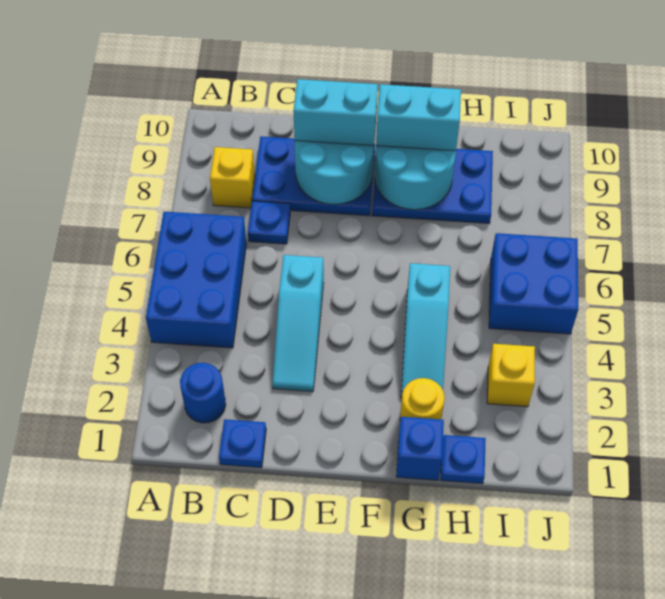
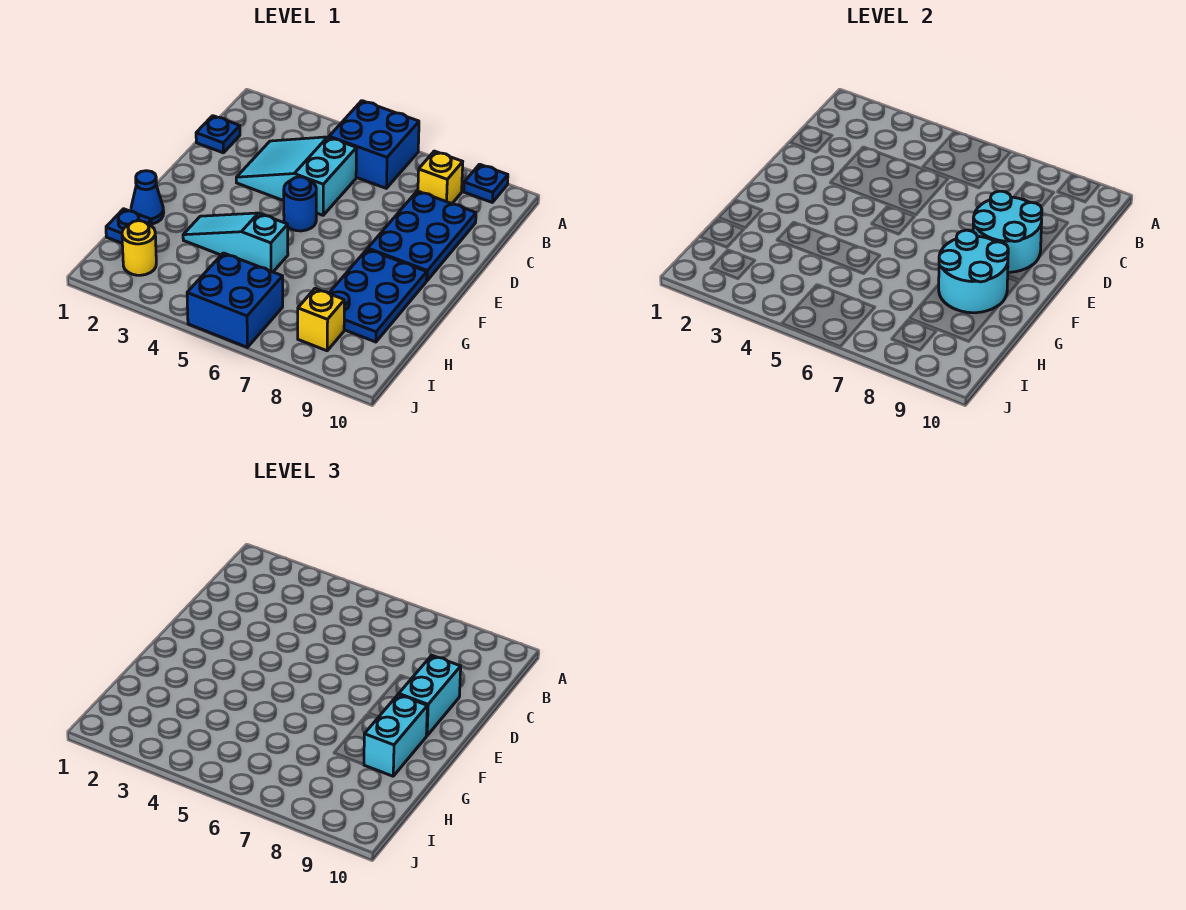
blue 2x3 brick [146,212,246,348] -> blue 2x2 brick [329,101,419,188]
blue 1x1 round brick [180,363,226,423] -> blue 1x1 round brick moved to [284,177,316,231]
blue 1x1 plate [248,201,290,244] -> blue 1x1 plate moved to [464,164,508,202]
cyan 1x3 slope [272,255,324,392] -> cyan 2x3 slope [236,137,357,215]
blue 1x1 brick [396,417,444,480] -> blue 1x1 cone [131,171,164,224]
yellow 1x1 round brick [400,378,445,420] -> yellow 1x1 round brick moved to [122,221,156,275]
yellow 1x1 brick [487,344,535,407] -> yellow 1x1 brick moved to [298,288,344,351]

